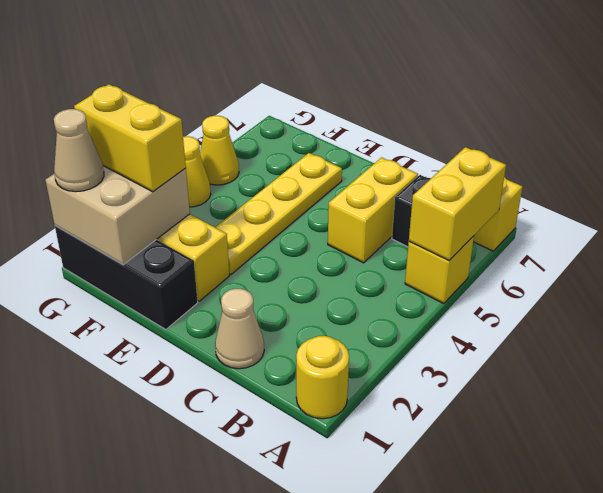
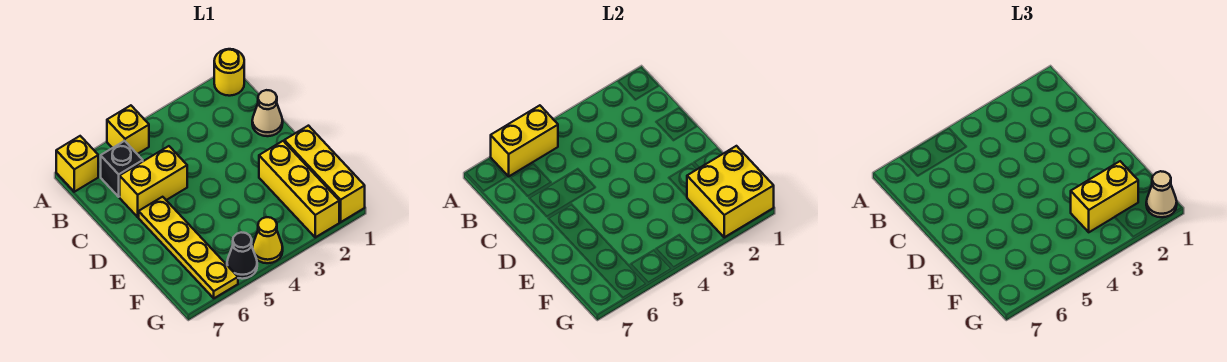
black 1x3 brick [55,226,198,330] -> yellow 1x3 brick [284,126,365,222]
yellow 1x4 plate [215,153,342,275] -> yellow 1x4 plate turned to [139,197,238,298]
tan 2x2 brick [46,166,190,265] -> yellow 2x2 brick [687,146,774,237]
yellow 1x2 brick [74,84,186,192] -> yellow 1x2 brick turned to [1071,161,1138,232]
yellow 1x1 cone [200,116,239,185] -> black 1x1 cone [227,232,257,279]

